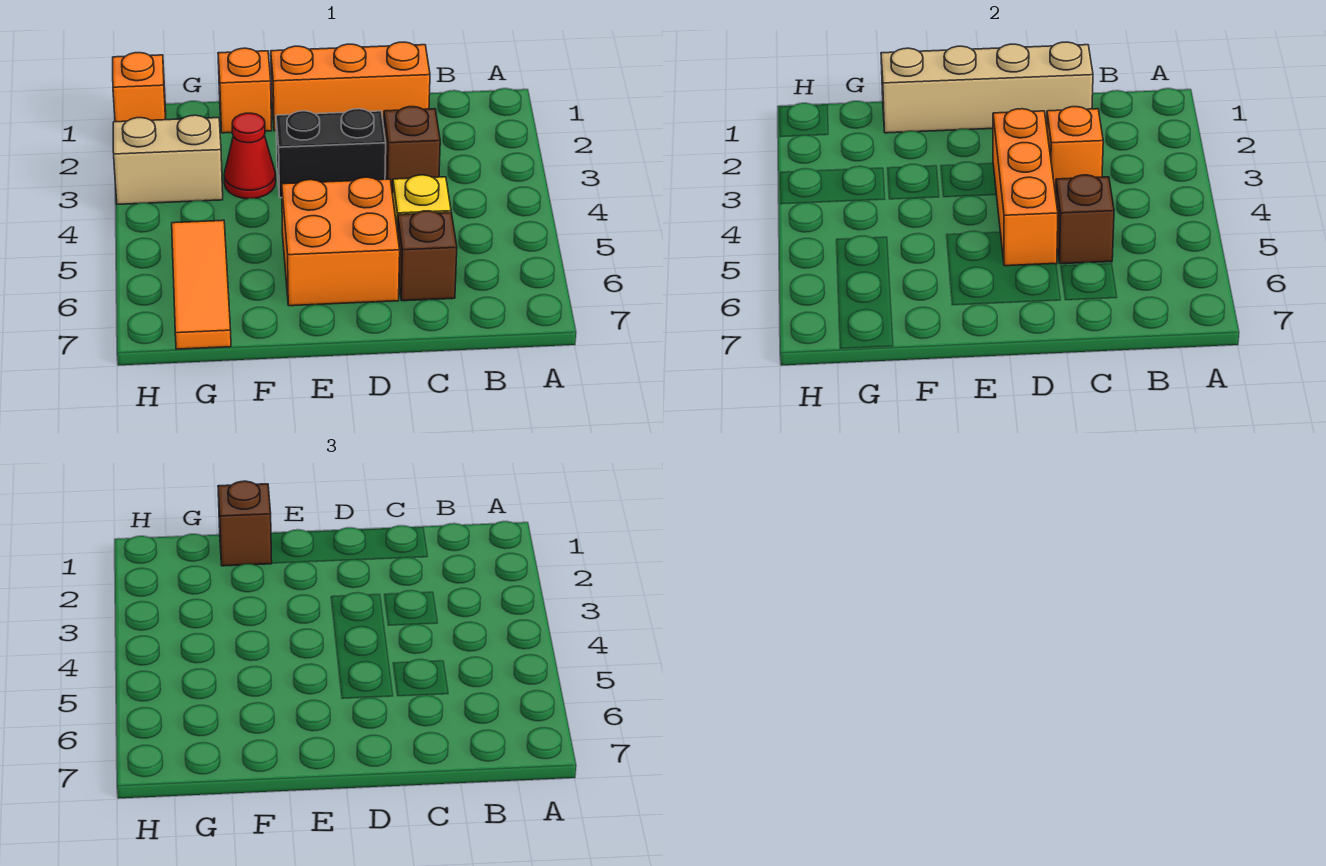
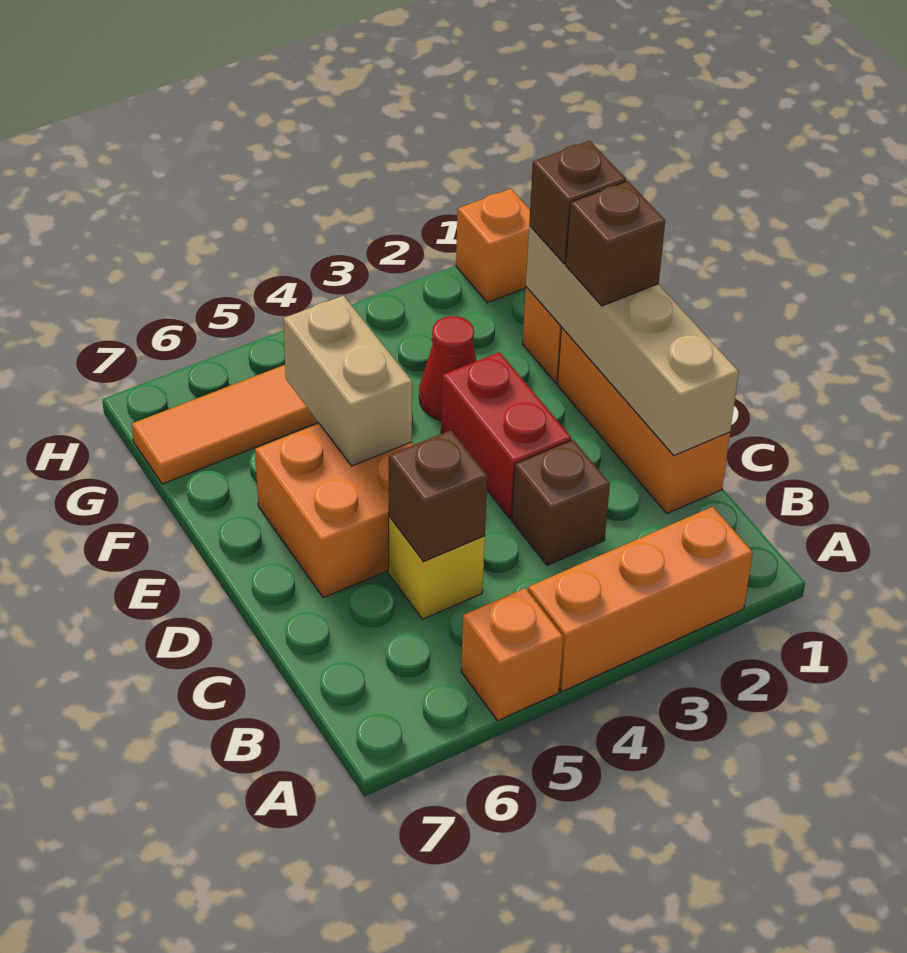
orange 1x1 brick [1047,107,1103,193] -> orange 1x1 brick moved to [461,588,563,721]
brown 1x1 brick [397,211,457,301] -> brown 1x1 brick moved to [566,181,665,306]
black 1x2 brick [276,109,386,198] -> red 1x2 brick [441,352,571,519]
orange 1x3 brick [993,109,1058,266] -> orange 1x3 brick moved to [528,507,753,691]
tan 1x2 brick [113,115,223,204] -> tan 1x2 brick moved to [283,296,412,466]

